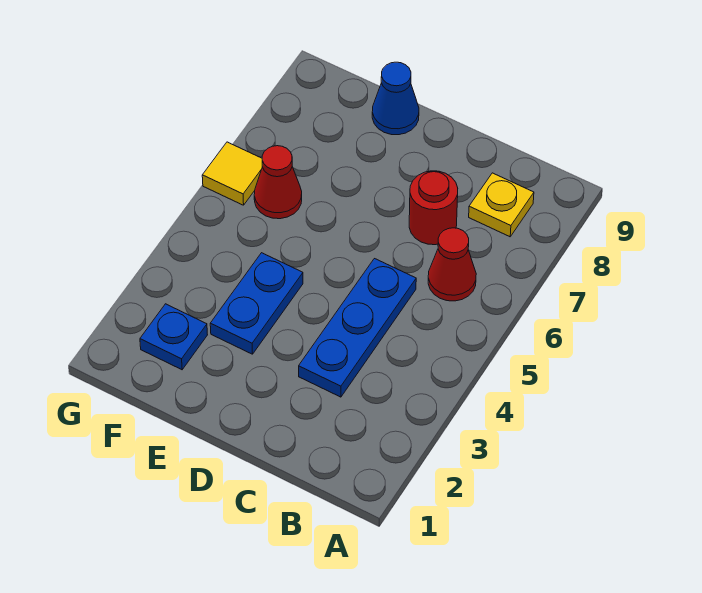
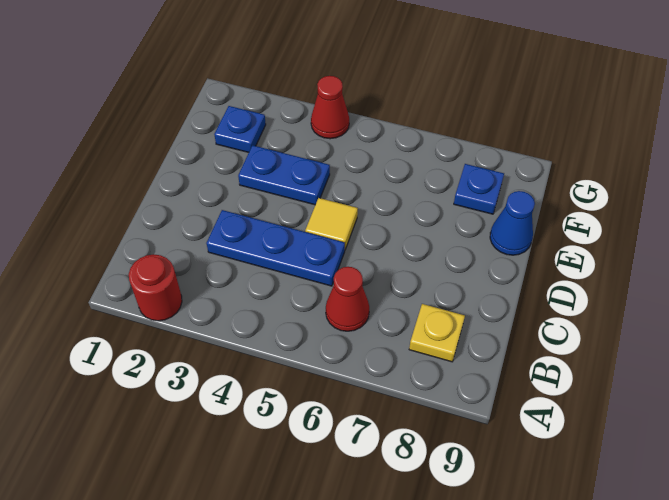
red 1x1 round brick [409,171,458,245] -> red 1x1 round brick moved to [129,254,182,321]
red 1x1 cone [254,146,302,219] -> red 1x1 cone moved to [311,76,349,139]
none -> blue 1x1 plate [454,164,504,214]
yellow 1x1 tile [202,142,262,205] -> yellow 1x1 tile moved to [305,198,358,249]

